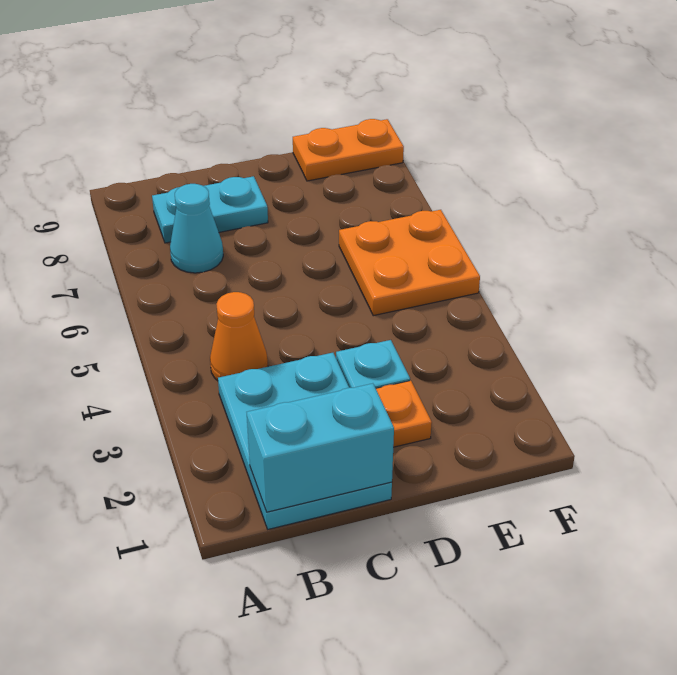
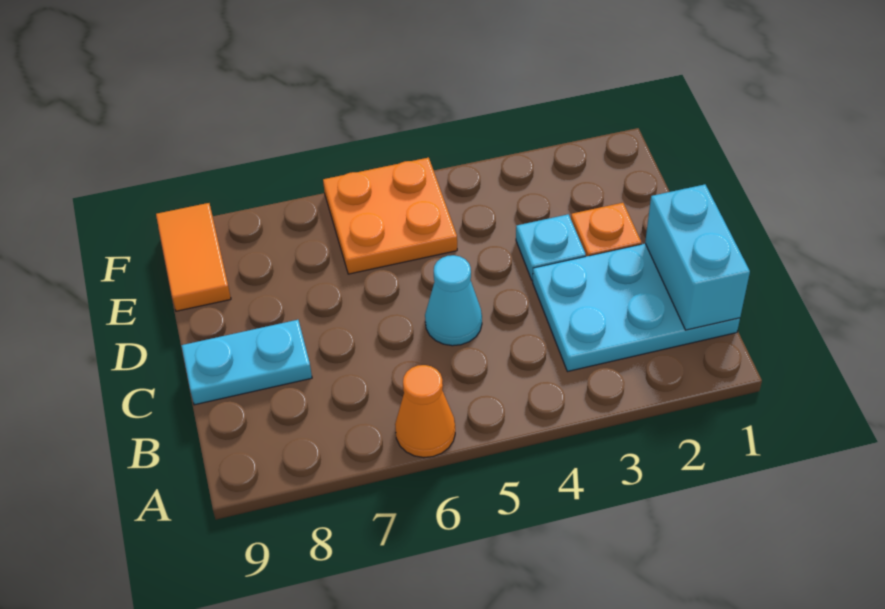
orange 1x1 cone [210,292,268,381] -> orange 1x1 cone moved to [395,365,455,458]
cyan 1x1 cone [170,184,223,273] -> cyan 1x1 cone moved to [425,255,482,346]
cyan 1x2 plate [152,176,268,243] -> cyan 1x2 plate turned to [181,320,312,405]
orange 1x2 plate [293,119,404,181] -> orange 1x2 tile [156,203,231,311]

